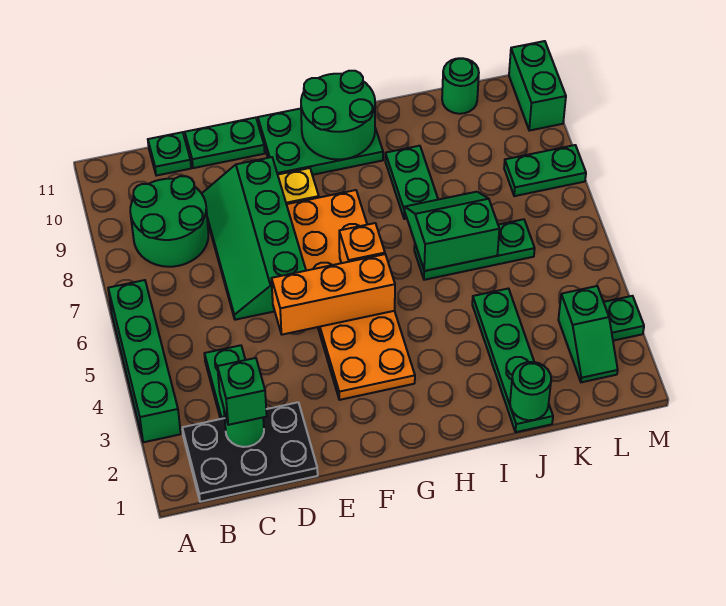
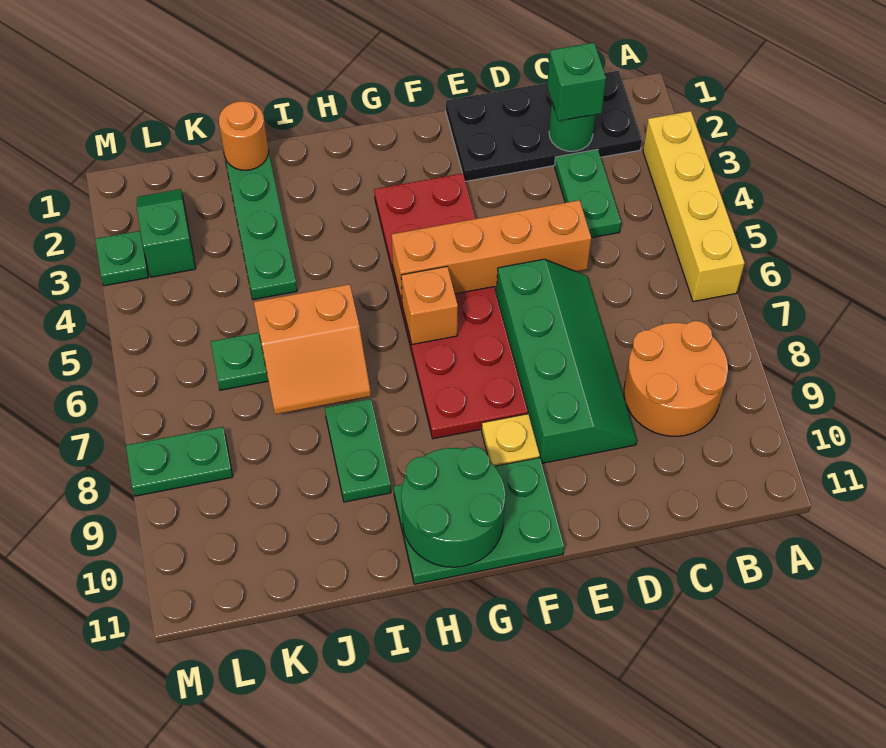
green 1x4 brick [108,280,181,442] -> yellow 1x4 brick [643,111,745,302]
black 2x3 plate [182,402,318,502] -> black 2x4 plate [446,70,642,181]
green 2x2 round brick [130,176,208,267] -> orange 2x2 round brick [624,321,728,436]
green 1x1 plate [148,132,191,176] -> none
green 1x2 plate [185,118,265,168] -> none
orange 1x3 brick [272,254,395,335] -> orange 1x4 brick [391,200,591,302]
orange 2x6 plate [287,190,415,400] -> red 2x6 plate [374,173,528,439]
green 2x2 slope [404,192,499,271] -> orange 2x2 slope [254,284,371,414]
green 1x1 round brick [510,362,551,420] -> orange 1x1 round brick [219,101,268,170]
green 1x1 round brick [442,58,479,114] -> none
green 1x2 brick [509,41,566,131] -> none

